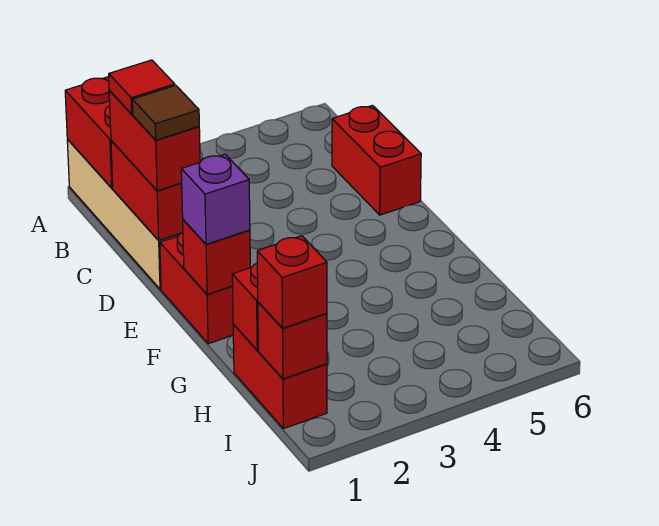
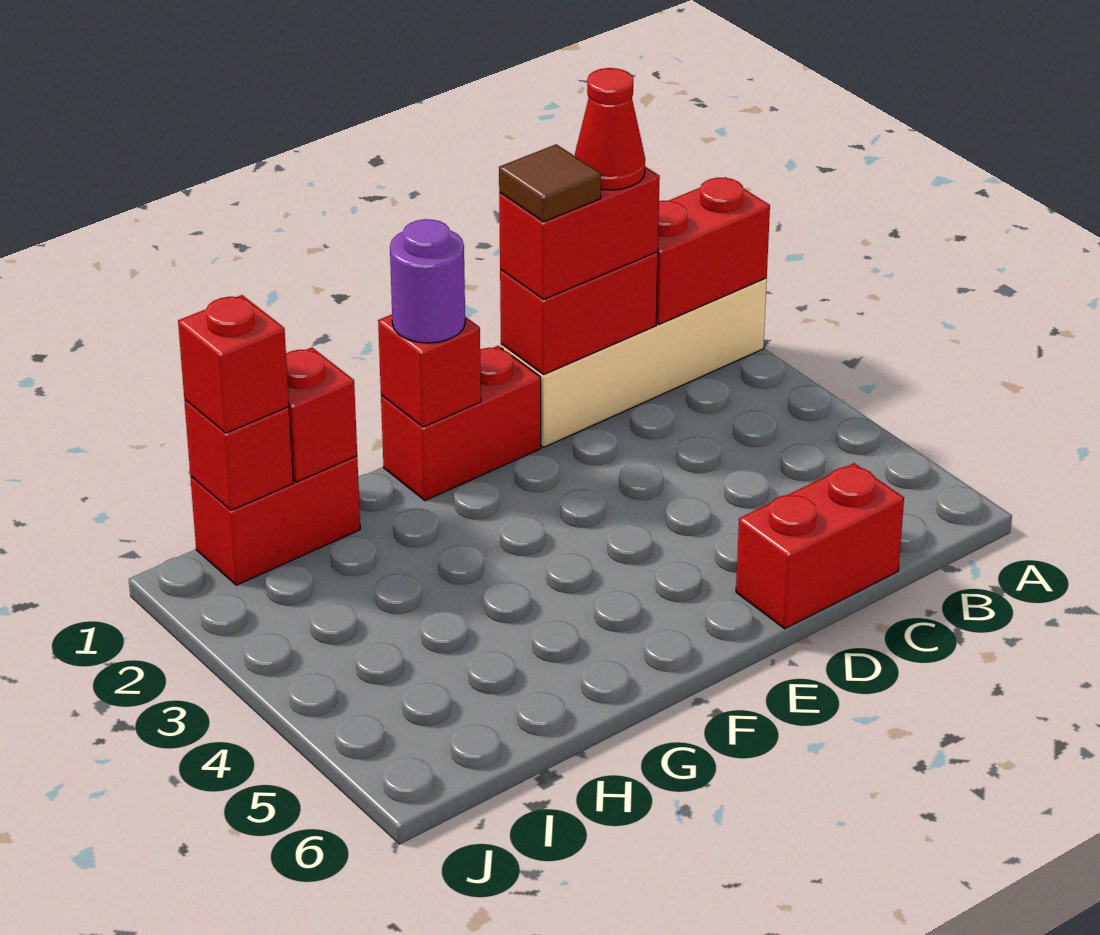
red 1x1 tile [109,60,175,114] -> red 1x1 cone [575,68,645,190]
purple 1x1 brick [181,154,250,244] -> purple 1x1 round brick [390,219,465,343]

